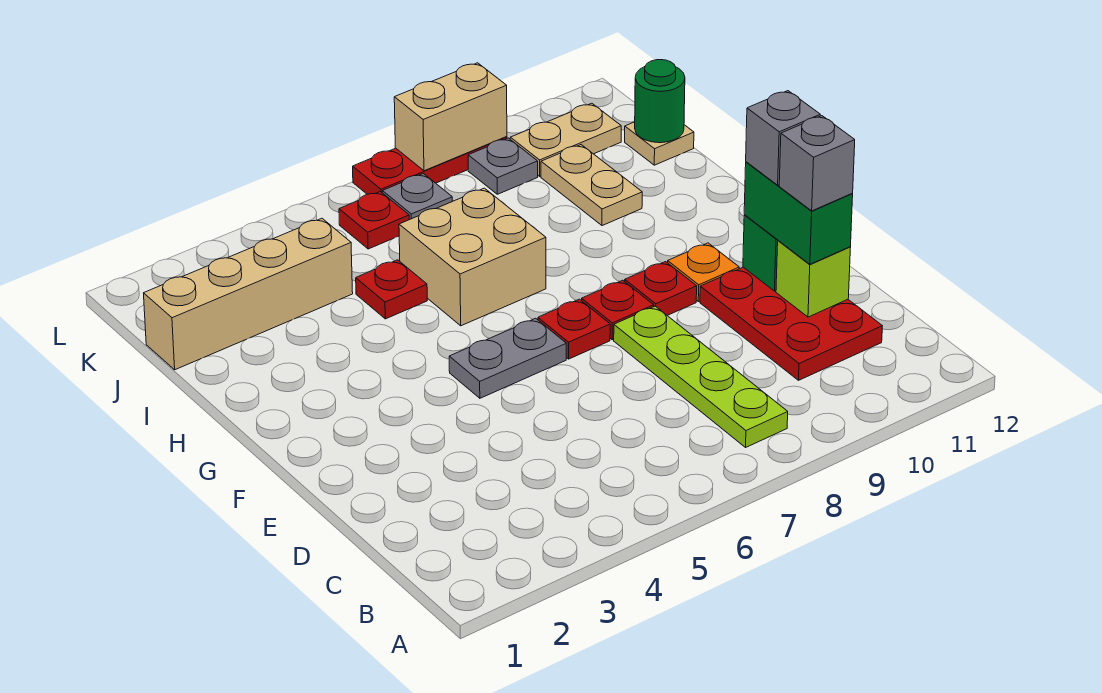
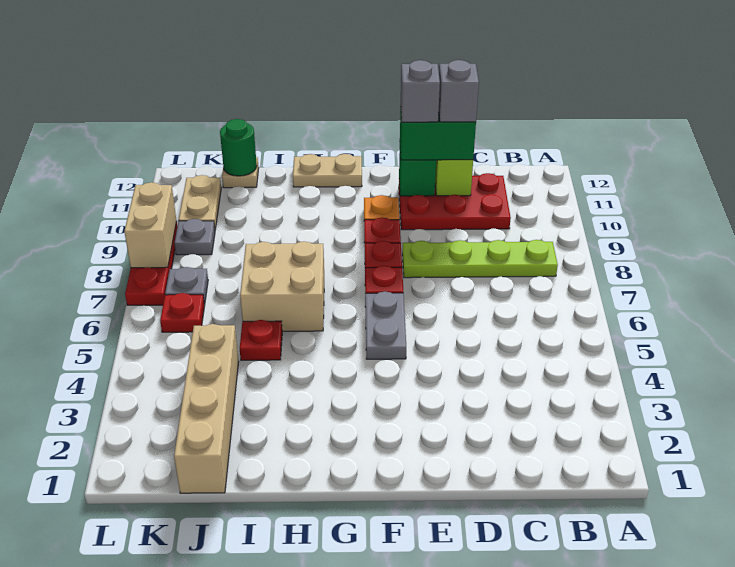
tan 1x2 plate [541,145,642,226] -> tan 1x2 plate moved to [293,154,362,187]

